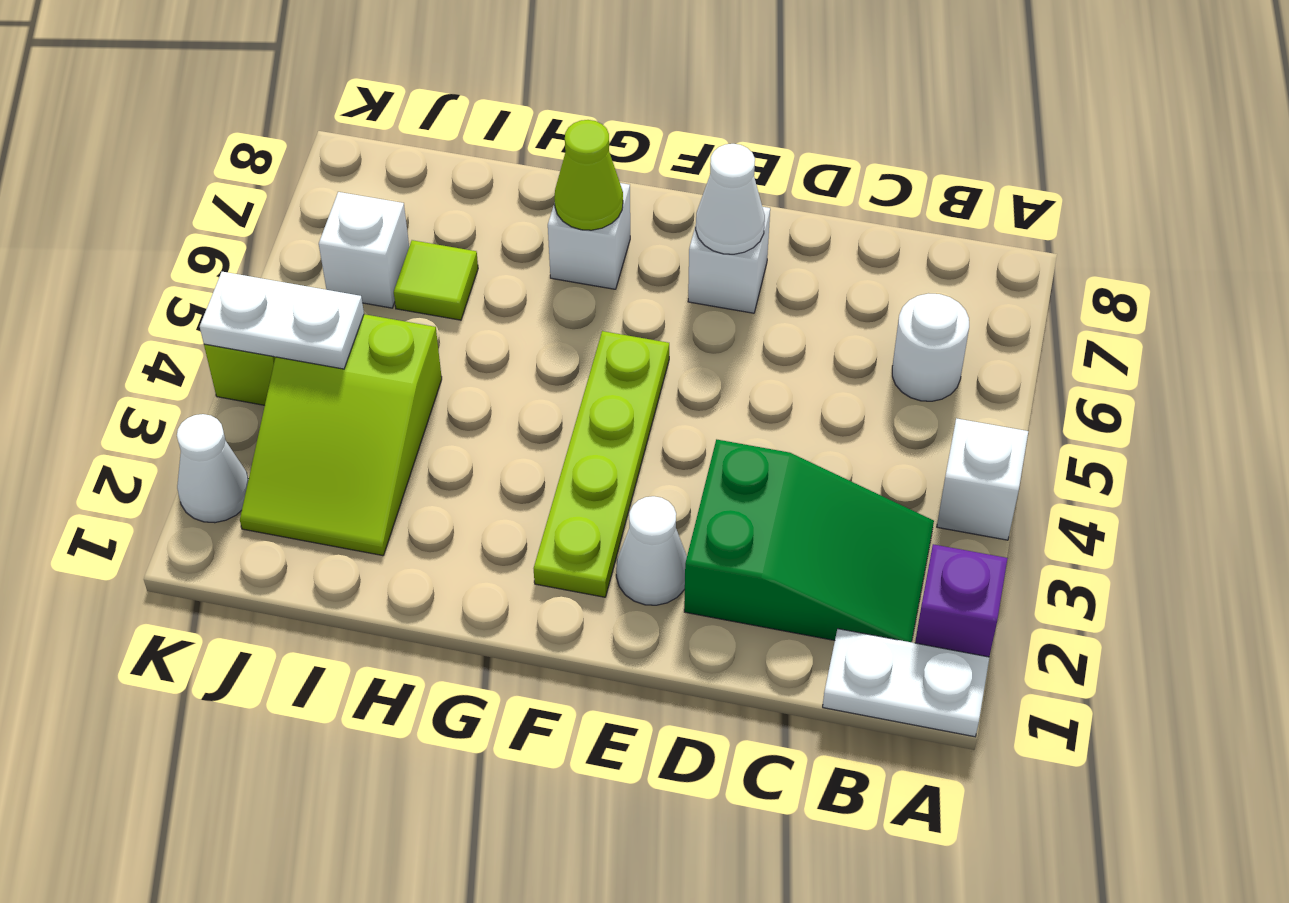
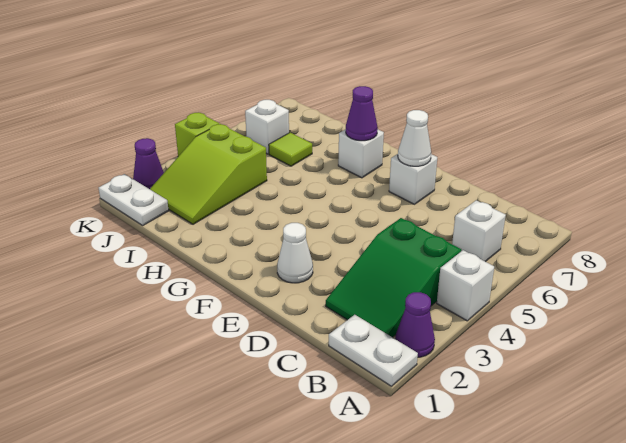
purple 1x1 brick [915,544,1008,657] -> purple 1x1 cone [395,292,435,357]
green 2x3 slope [684,439,934,642] -> green 2x3 slope turned to [326,218,461,337]
white 1x1 round brick [892,294,969,401] -> white 1x1 brick [452,200,506,262]
lime 1x4 plate [534,331,669,597] -> none
lime 1x1 cone [554,120,623,230] -> purple 1x1 cone [346,86,378,141]
white 1x2 plate [200,272,364,369] -> white 1x2 plate moved to [99,174,169,225]
white 1x1 cone [177,414,248,523] -> purple 1x1 cone [133,138,164,189]

